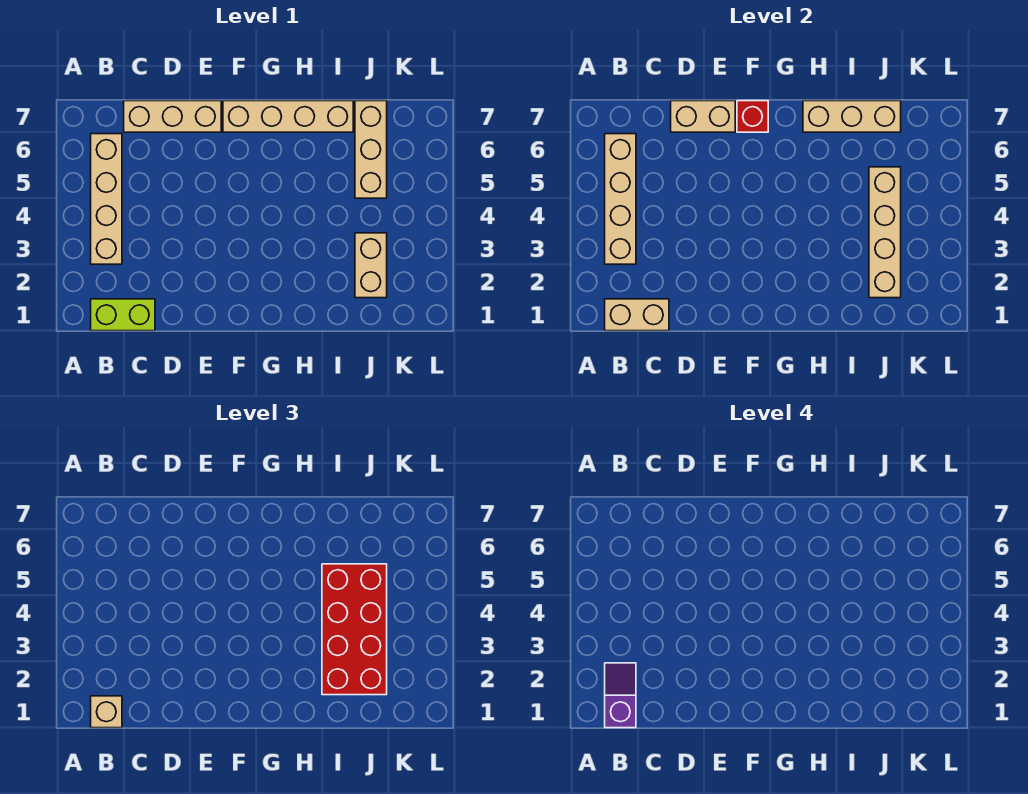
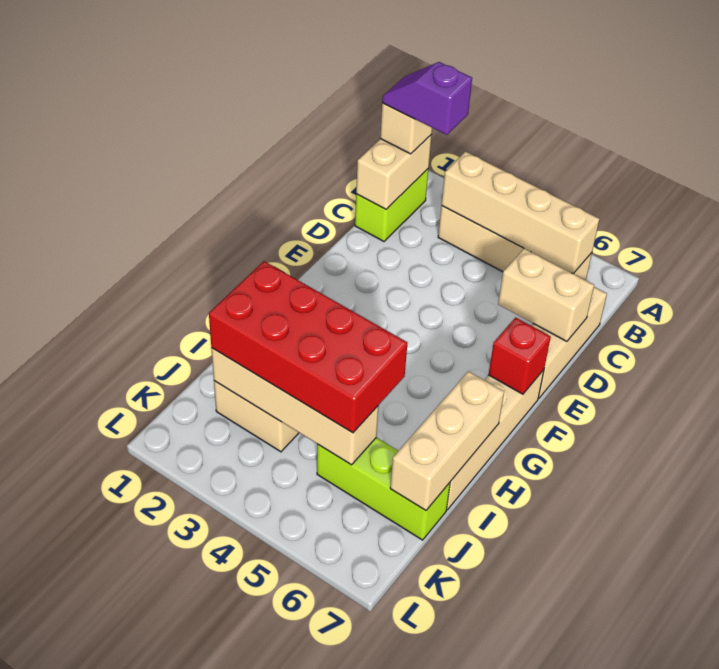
purple 1x2 slope [605,663,636,728] -> purple 1x2 slope turned to [382,62,472,135]
tan 1x2 brick [671,101,735,132] -> tan 1x2 brick turned to [498,249,594,341]
tan 1x3 brick [355,101,387,198] -> lime 1x3 brick [317,438,450,540]

